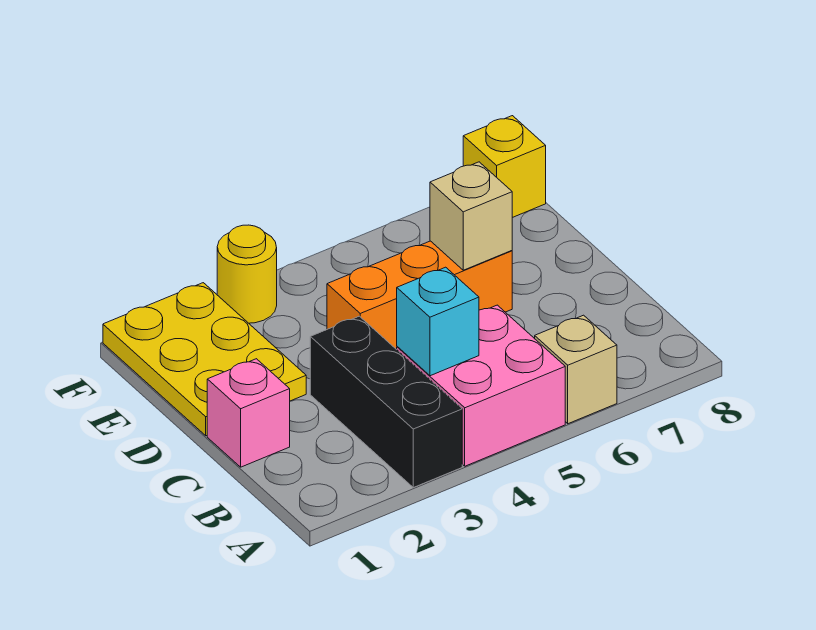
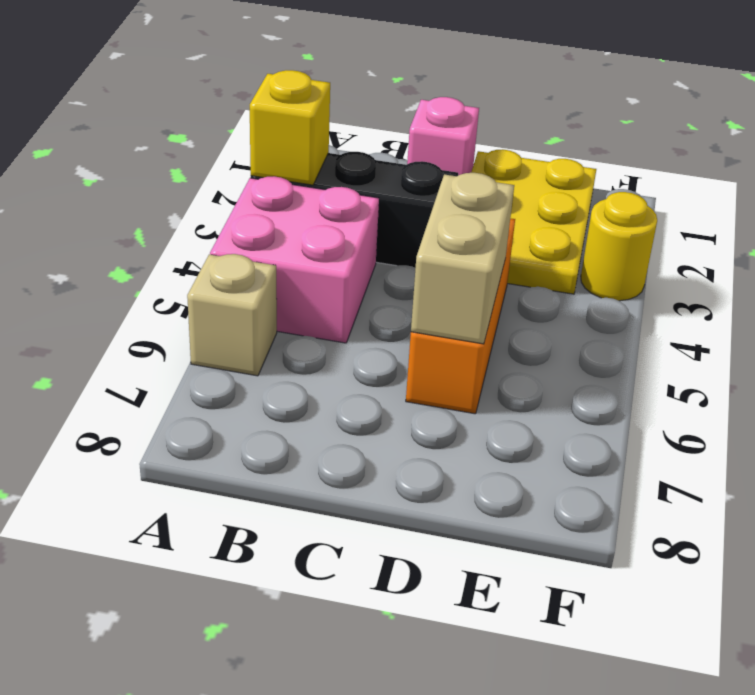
cyan 1x1 brick [397,267,479,376] -> none
yellow 2x3 plate [103,283,306,436] -> yellow 2x3 plate turned to [471,149,596,294]
tan 1x1 brick [430,162,512,270] -> tan 1x2 brick [411,173,514,344]
yellow 1x1 brick [463,116,546,218] -> yellow 1x1 brick moved to [250,70,330,185]

